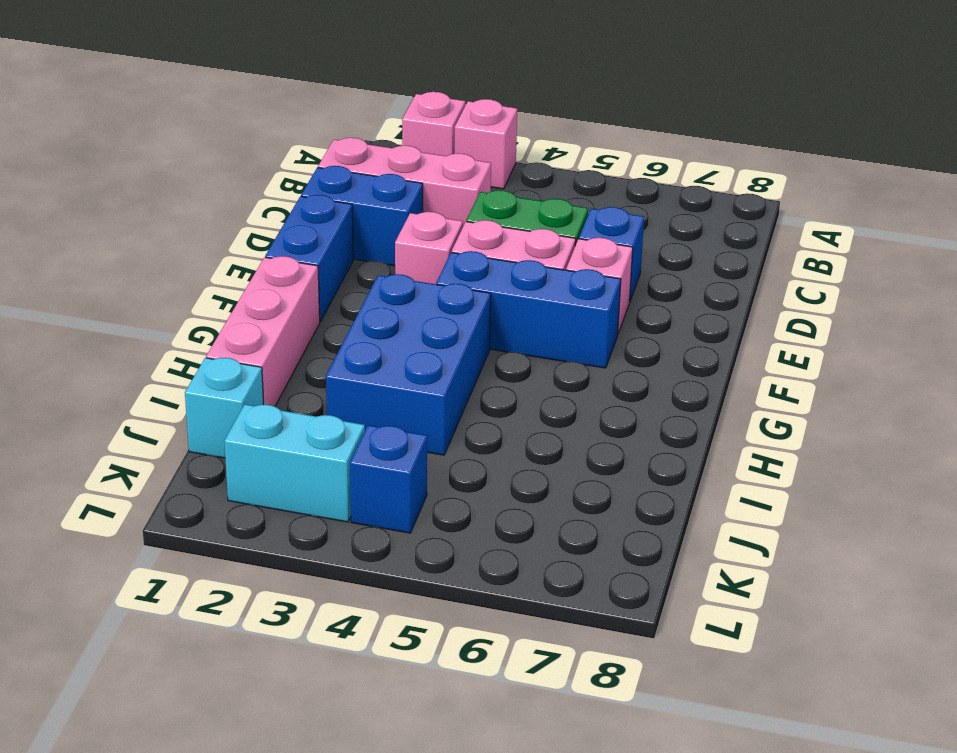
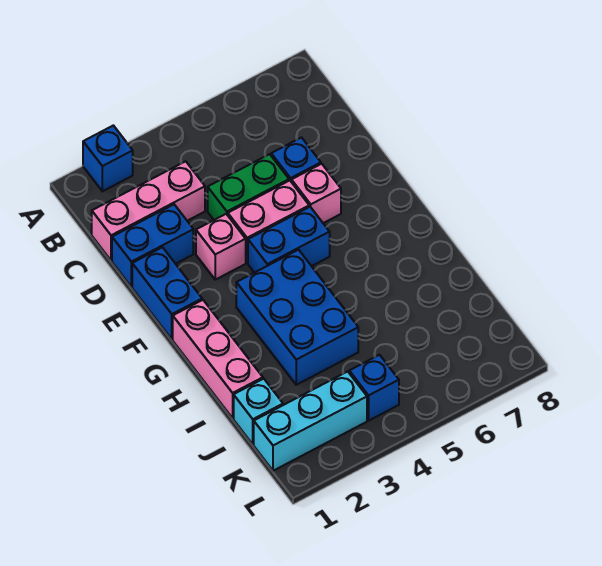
pink 1x1 brick [402,92,465,156] -> blue 1x1 brick [83,125,133,191]
pink 1x1 brick [454,99,517,189] -> none
blue 1x3 brick [436,251,621,368] -> blue 1x2 brick [248,207,330,273]
cyan 1x2 brick [224,404,365,522] -> cyan 1x3 brick [254,371,367,471]

